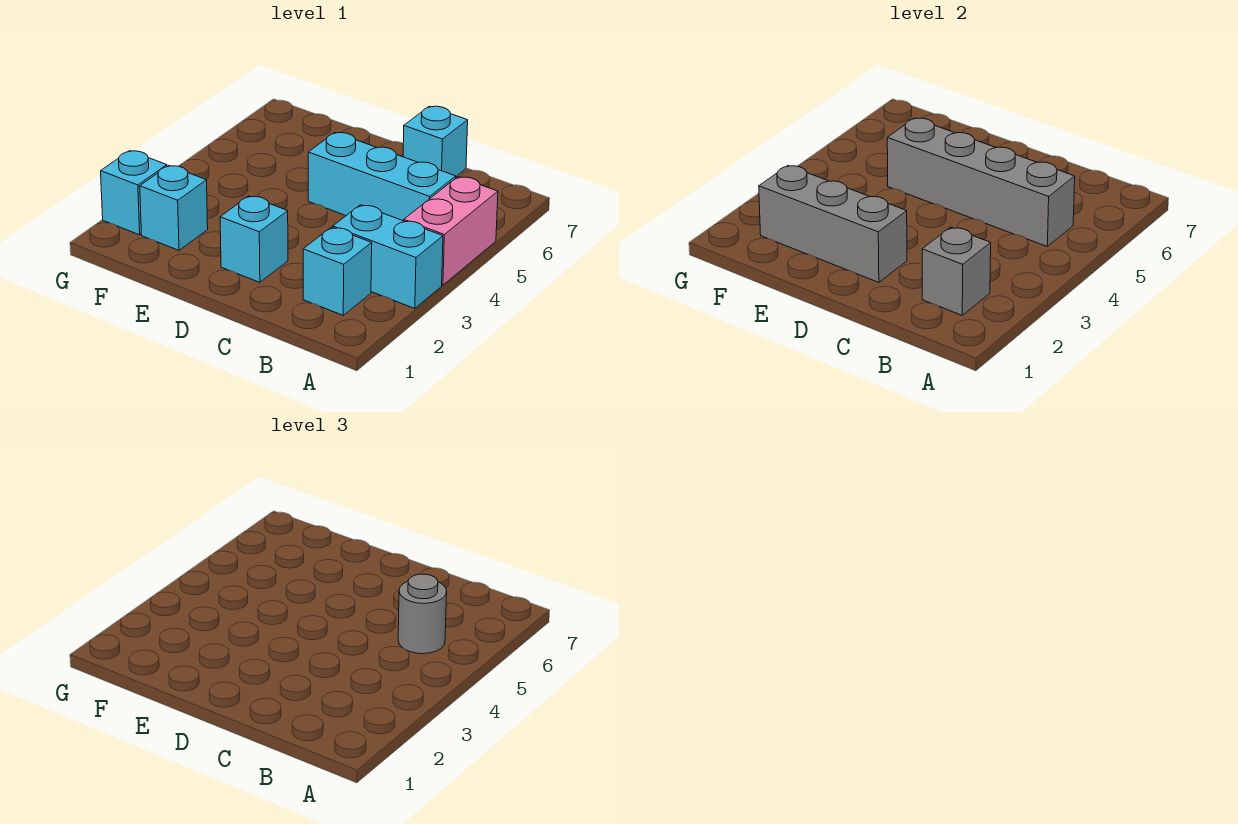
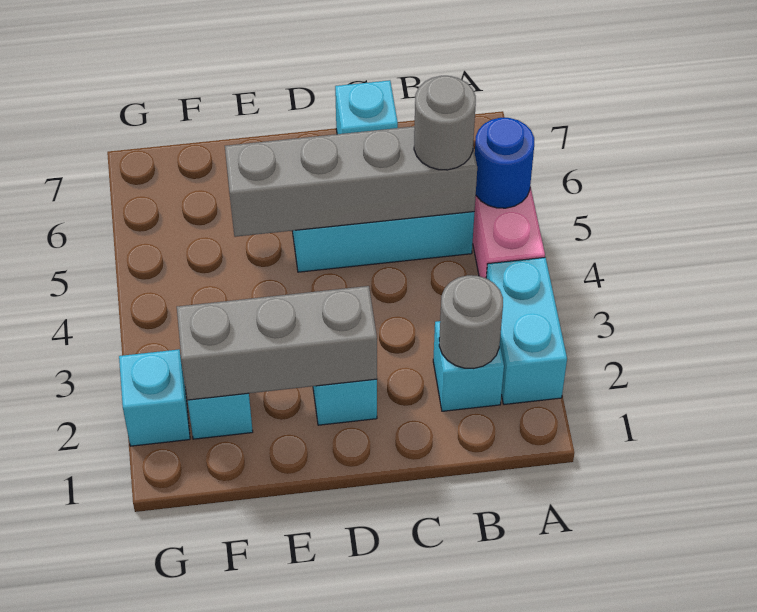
cyan 1x2 brick [333,205,443,309] -> cyan 1x2 brick turned to [486,258,567,404]
none -> blue 1x1 round brick [475,118,534,208]
grey 1x1 brick [922,227,991,315] -> grey 1x1 round brick [439,275,503,369]

